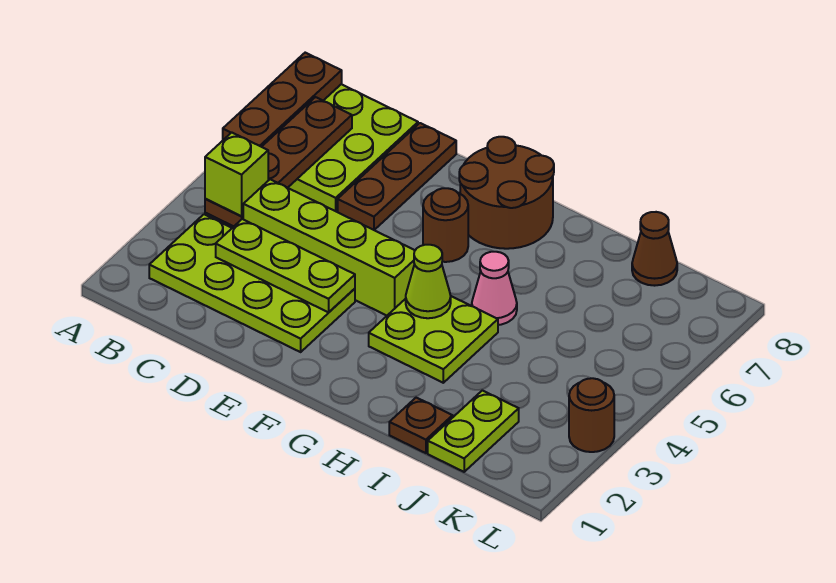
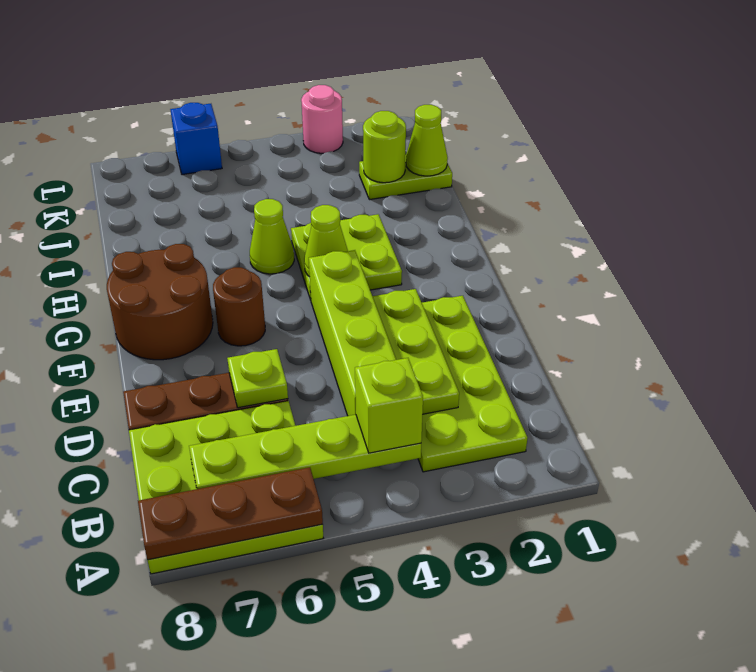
brown 1x4 plate [205,97,352,226] -> lime 1x4 plate [189,414,421,489]
none -> lime 1x1 plate [227,349,288,408]
pink 1x1 cone [472,252,517,325] -> lime 1x1 cone [250,199,294,274]
brown 1x1 plate [389,398,453,453] -> none
none -> lime 1x1 cone [406,105,448,176]
none -> lime 1x1 round brick [363,111,406,183]
brown 1x1 cone [632,212,677,286] -> none
brown 1x1 round brick [569,378,614,452] -> pink 1x1 round brick [301,85,343,153]
none -> blue 1x1 brick [170,103,222,175]

